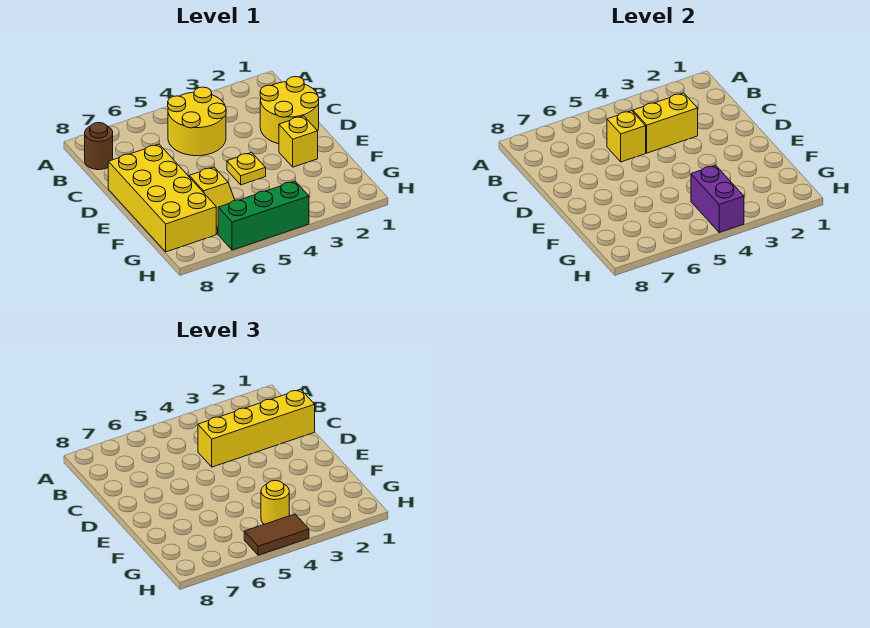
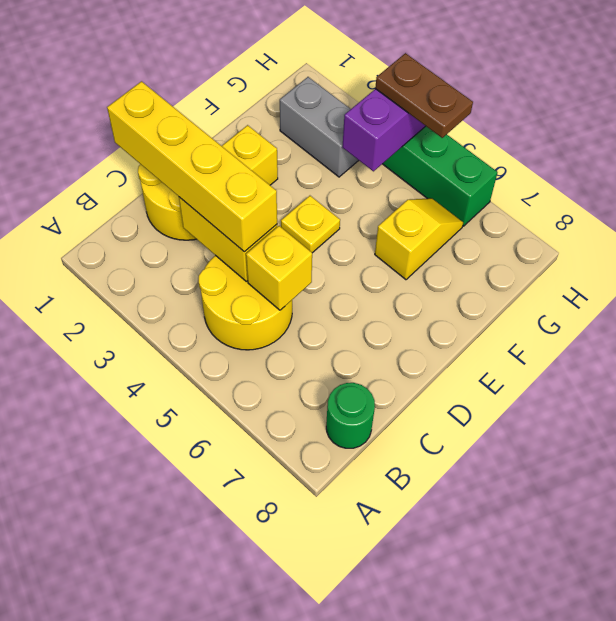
brown 1x1 round brick [85,123,113,170] -> green 1x1 round brick [326,383,375,448]
yellow 2x4 brick [108,144,216,252] -> none
none -> grey 1x2 brick [280,77,359,177]
yellow 1x1 round brick [261,481,289,524] -> none
brown 1x2 tile [244,514,309,555] -> brown 1x2 plate [375,53,473,138]

